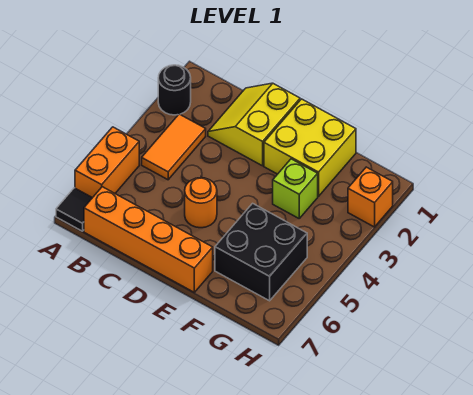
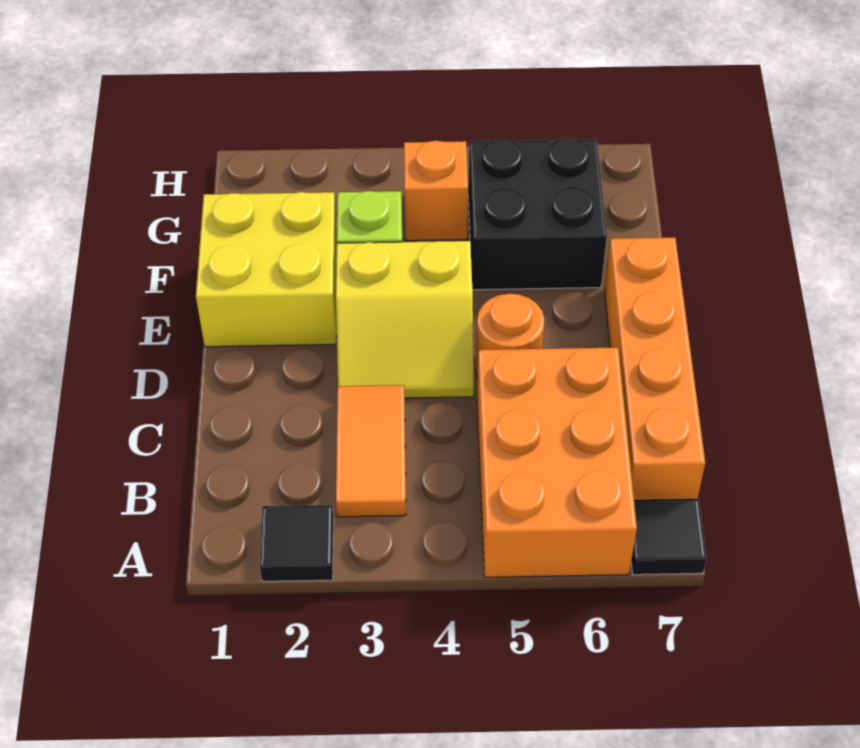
black 1x1 round brick [158,65,191,115] -> black 1x1 tile [260,505,334,581]
orange 1x2 brick [75,127,139,198] -> orange 2x3 brick [477,347,637,577]
orange 1x2 tile [142,114,206,180] -> orange 1x2 tile turned to [336,385,406,517]
yellow 2x2 slope [208,83,300,166] -> yellow 2x2 slope moved to [336,241,474,398]
orange 1x1 brick [348,167,393,227] -> orange 1x1 brick moved to [404,141,468,241]

